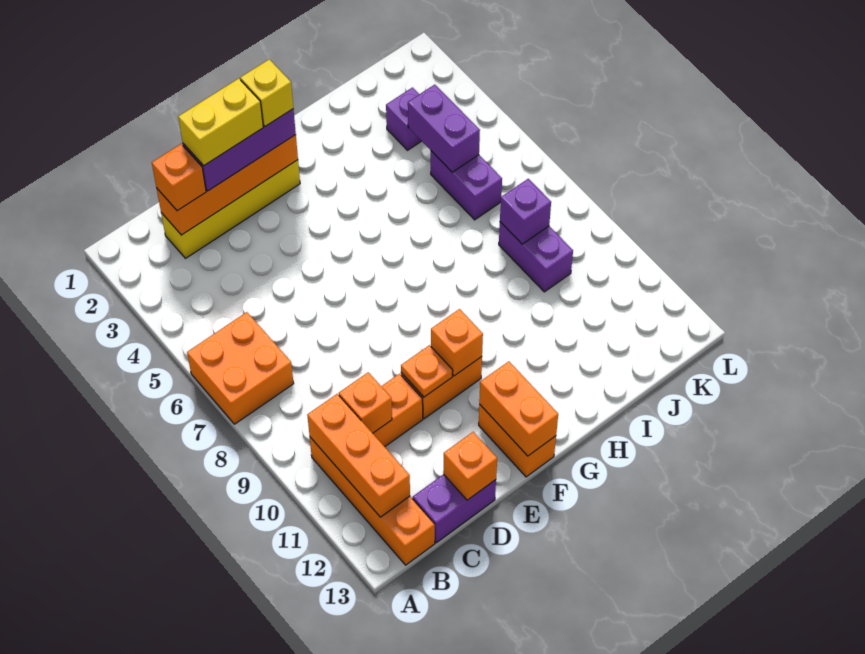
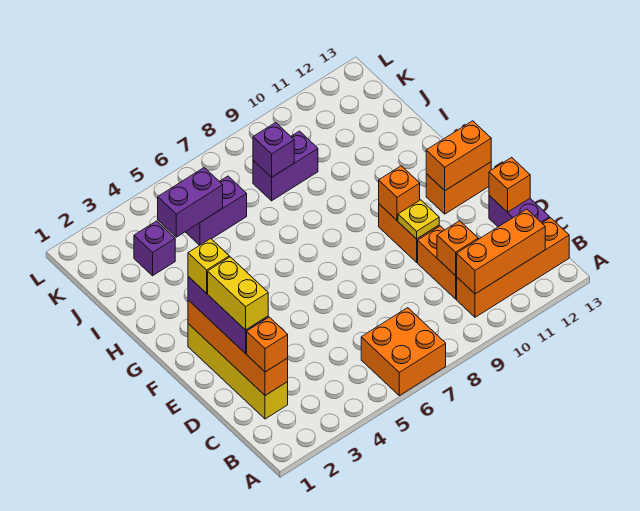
orange 1x1 plate [401,345,453,397] -> yellow 1x1 plate [398,200,439,239]

